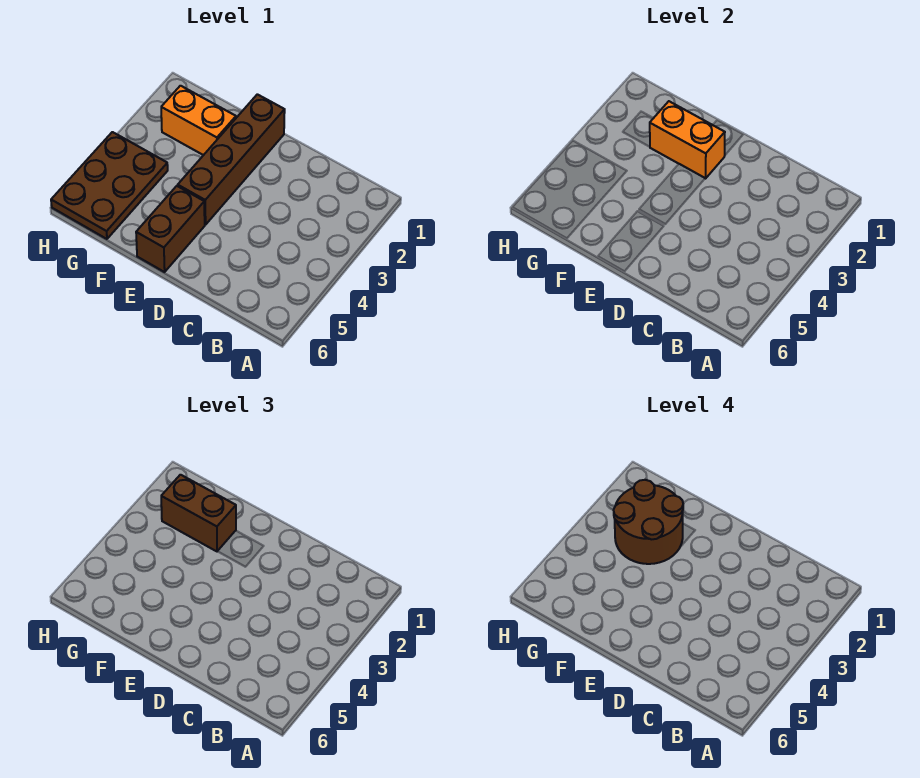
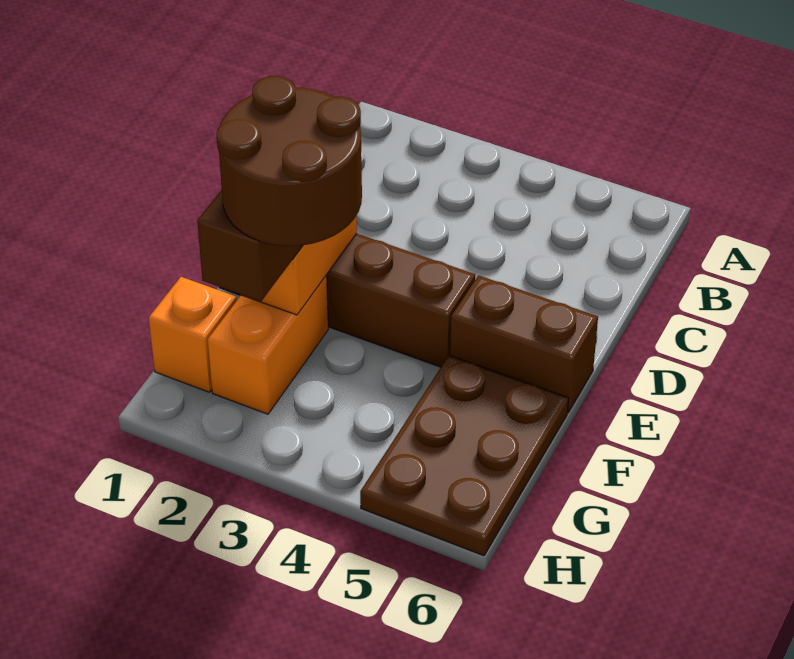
none -> orange 1x1 brick [149,277,237,392]
brown 2x3 plate [51,132,168,239] -> brown 2x3 plate turned to [360,355,568,556]

